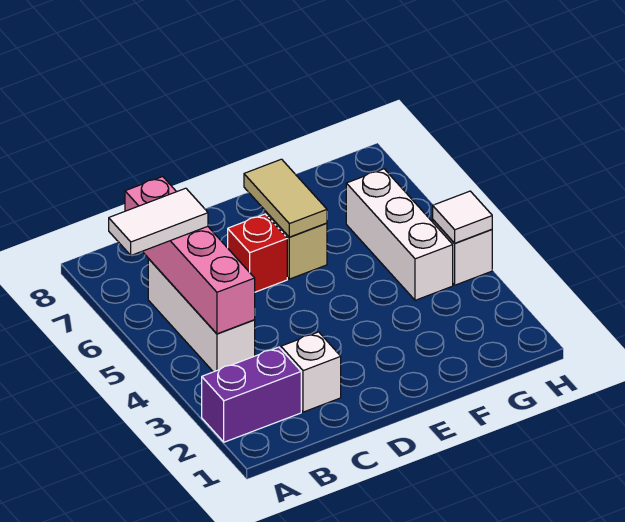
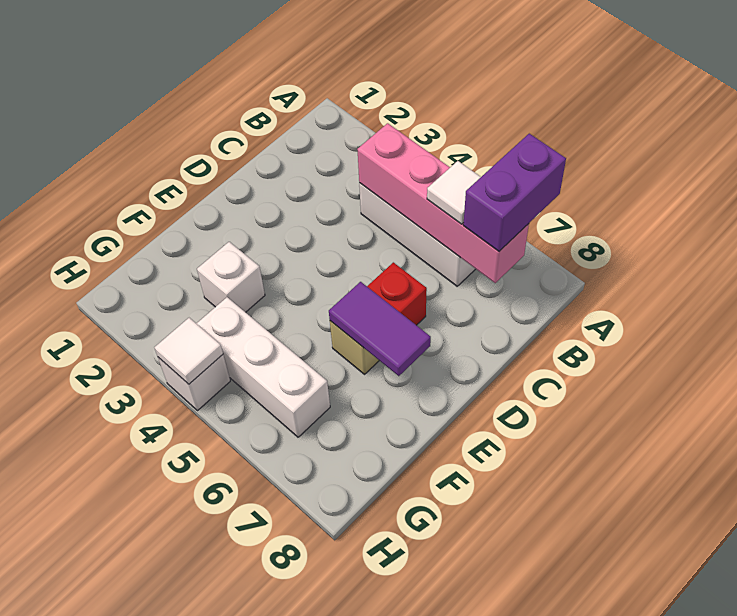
purple 1x2 brick [202,347,301,442] -> purple 1x2 brick moved to [463,134,566,251]
white 1x2 tile [109,188,208,256] -> white 1x1 tile [427,161,481,224]
white 1x1 brick [281,332,341,412] -> white 1x1 brick moved to [197,242,265,312]
tan 1x2 tile [244,159,327,237] -> purple 1x2 tile [329,282,431,376]

